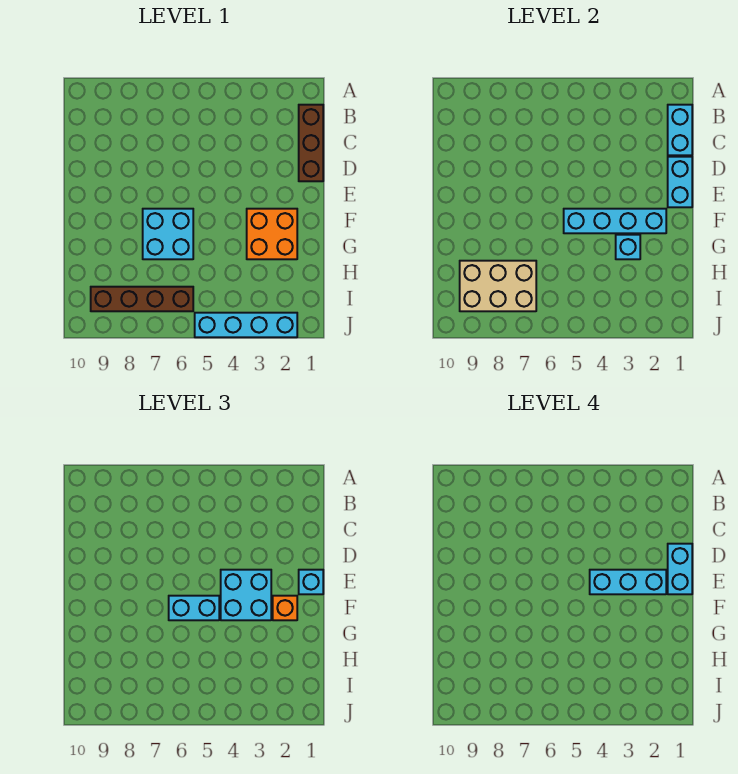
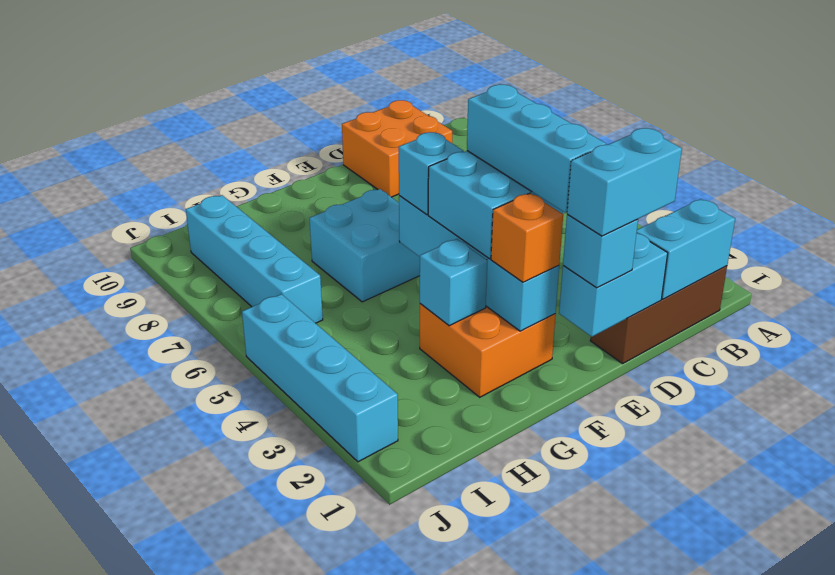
none -> orange 2x2 brick [342,100,452,197]
cyan 1x2 brick [169,596,219,620] -> cyan 1x1 brick [399,132,464,215]
tan 2x3 brick [460,261,536,311] -> none
brown 1x4 brick [91,287,193,311] -> cyan 1x4 brick [186,195,323,323]

